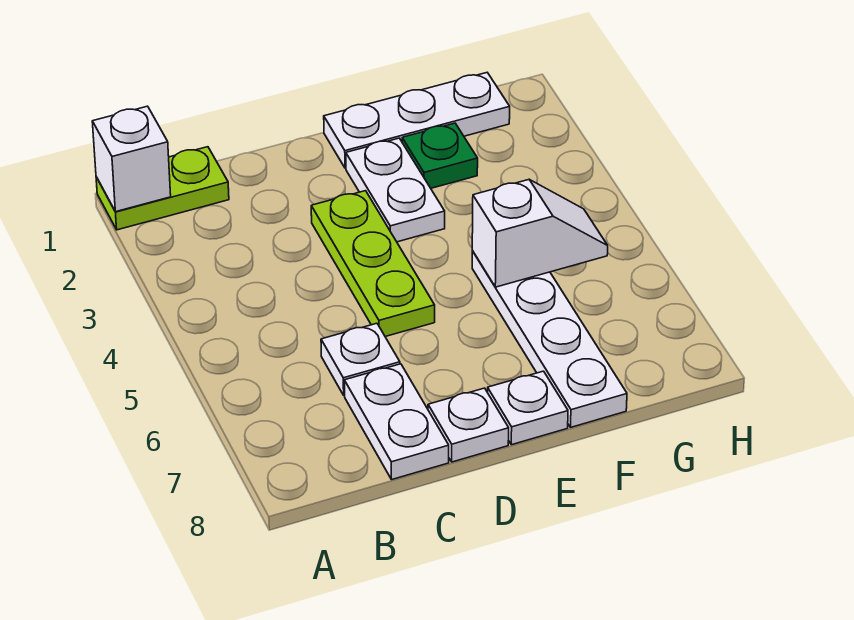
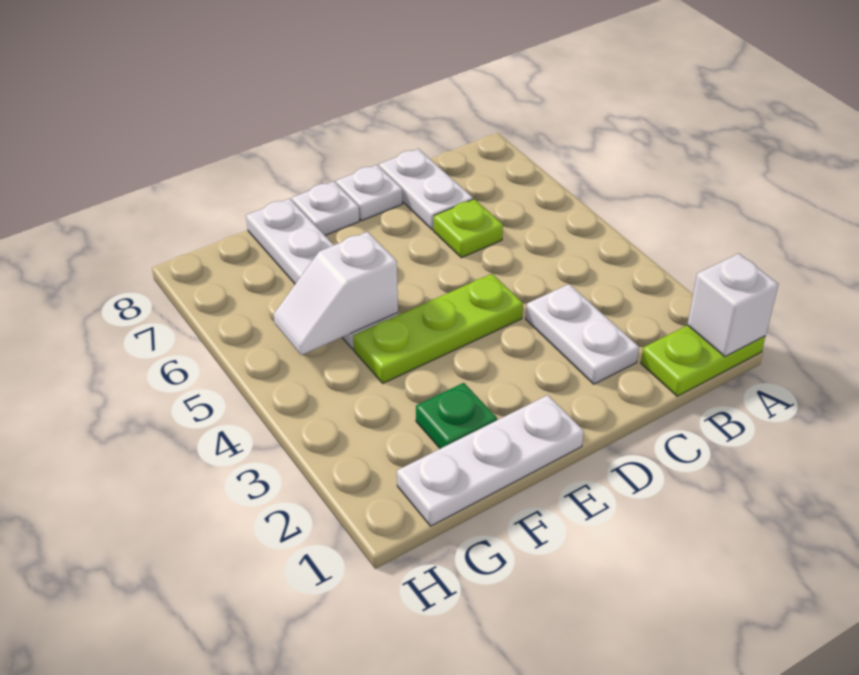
white 1x1 plate [321,323,400,395] -> lime 1x1 plate [434,199,503,258]
lime 1x3 plate [311,191,435,337] -> lime 1x3 plate turned to [353,274,523,383]
white 1x2 plate [346,138,445,242] -> white 1x2 plate moved to [526,284,639,384]

